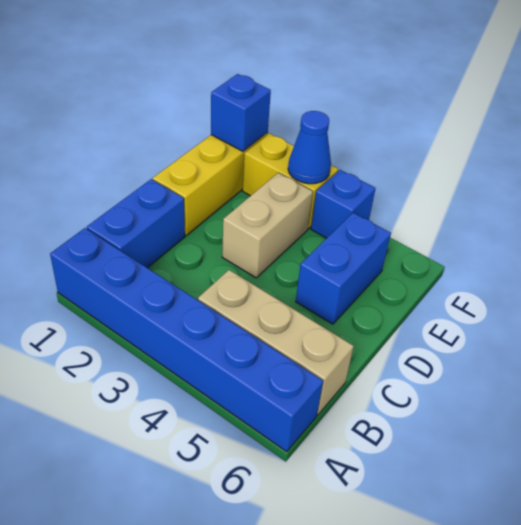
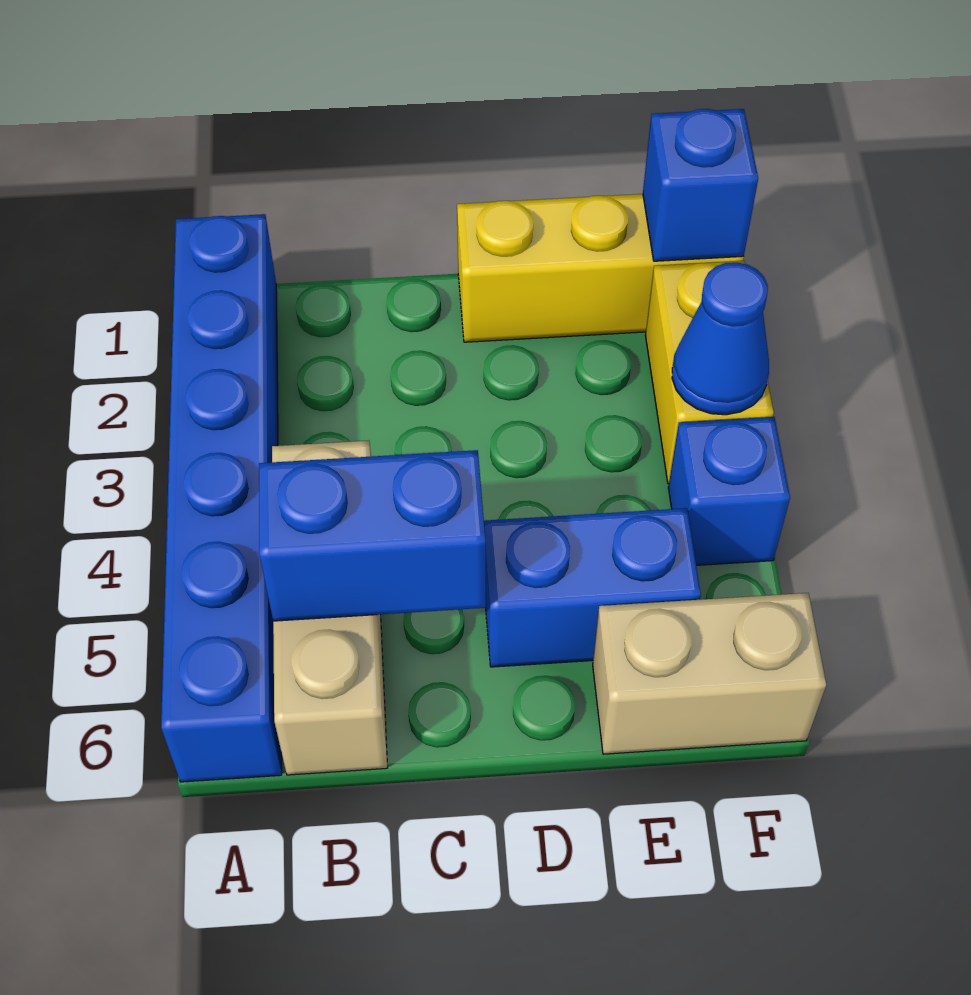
blue 1x2 brick [87,179,185,268] -> blue 1x2 brick moved to [259,450,486,621]
tan 1x2 brick [222,173,313,278] -> tan 1x2 brick moved to [593,593,826,754]

